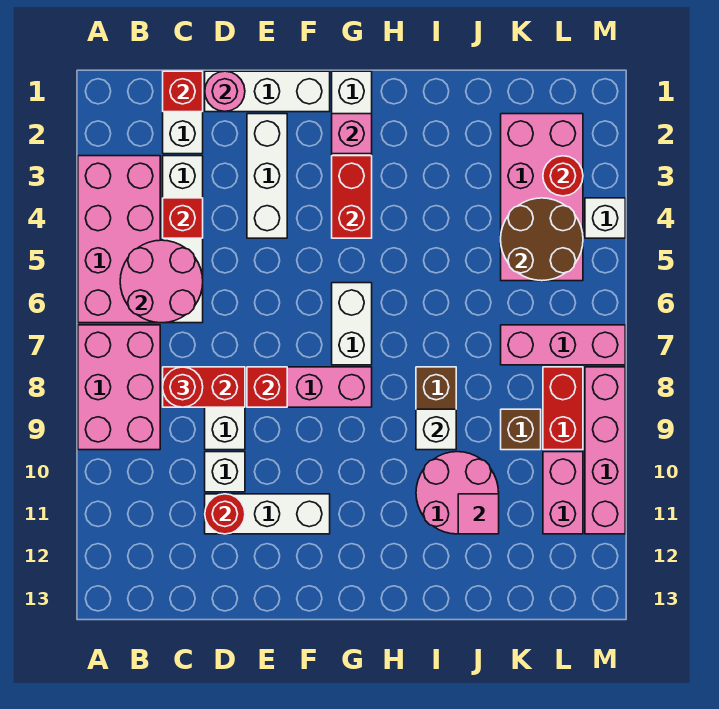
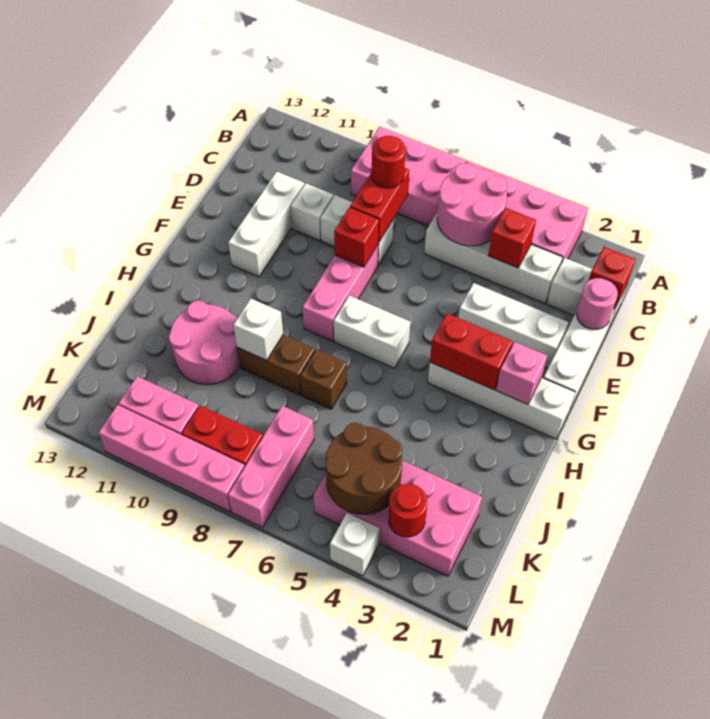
red 1x1 round brick [205,494,245,534] -> none
pink 1x1 tile [458,494,499,534] -> none
brown 1x1 brick [501,409,541,450] -> brown 1x1 brick moved to [300,349,347,409]

